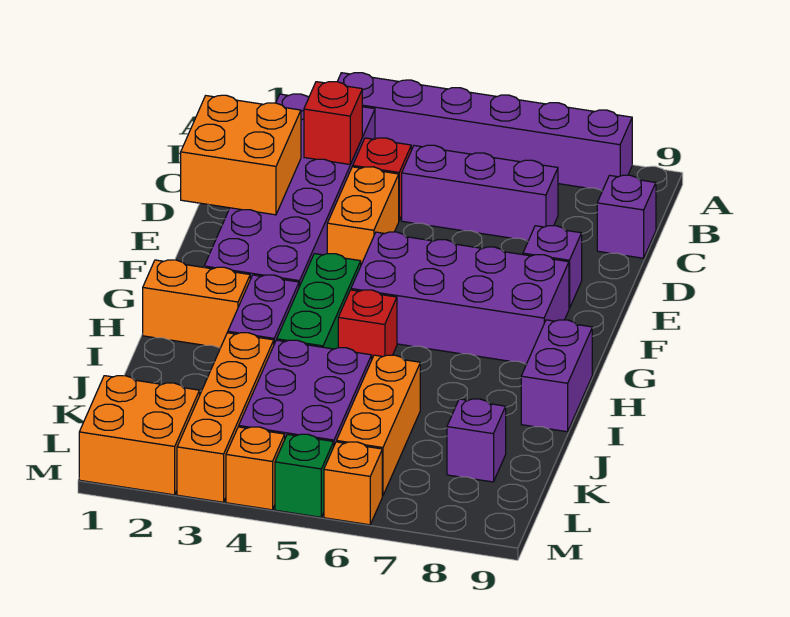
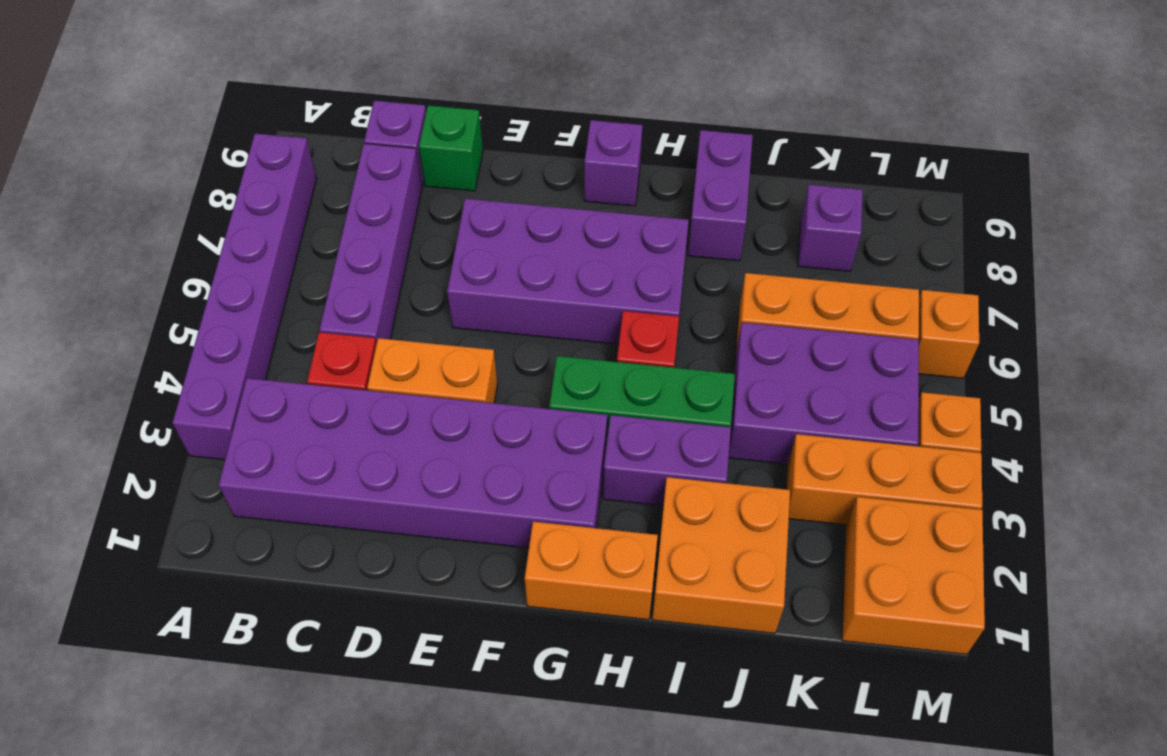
red 1x1 brick [304,82,362,164] -> none
purple 1x3 brick [402,145,558,241] -> purple 1x4 brick [319,144,422,344]
orange 2x2 brick [181,95,301,215] -> orange 2x2 brick moved to [652,477,790,633]
purple 1x1 brick [523,226,582,308] -> purple 1x1 brick moved to [584,120,643,206]
purple 2x4 brick [351,232,569,364] -> purple 2x4 brick turned to [447,199,689,344]
orange 1x2 brick [143,260,250,348] -> orange 1x2 brick turned to [525,522,658,620]
purple 1x2 brick [521,320,592,432] -> purple 1x2 brick turned to [688,130,753,261]
orange 1x4 brick [177,333,274,502] -> orange 1x3 brick [786,434,982,525]
green 1x1 brick [275,434,334,517] -> green 1x1 brick moved to [419,106,483,191]

